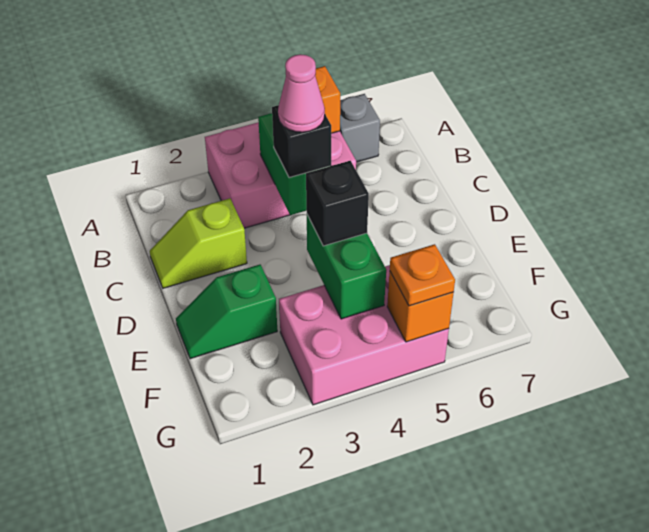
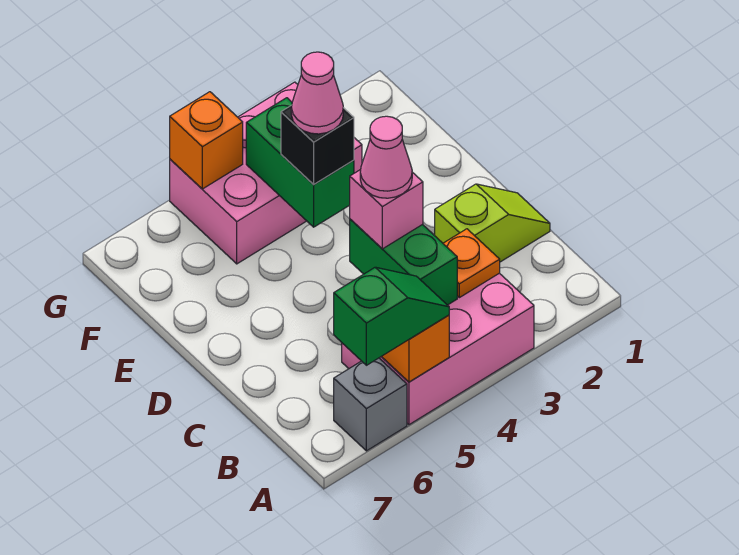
black 1x1 brick [272,105,331,178] -> pink 1x1 brick [350,170,423,249]
green 1x2 slope [176,265,277,359] -> green 1x2 slope moved to [334,267,449,365]
none -> pink 1x1 cone [291,52,343,134]
orange 1x1 plate [390,244,455,306] -> orange 1x1 plate moved to [443,229,500,298]

